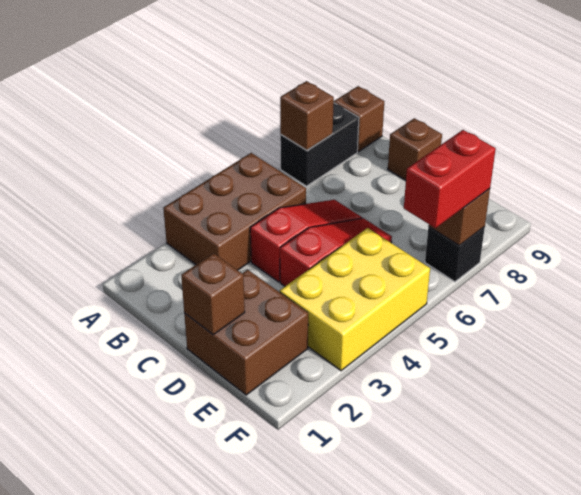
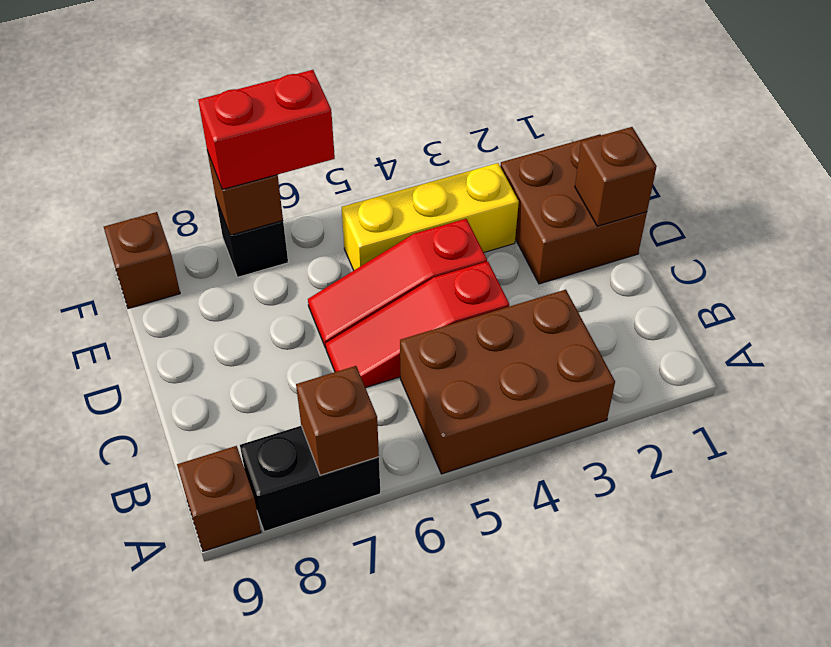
brown 1x1 brick [388,118,442,180] -> brown 1x1 brick moved to [104,212,180,309]
yellow 2x3 brick [280,228,430,371] -> yellow 1x3 brick [342,163,519,270]

